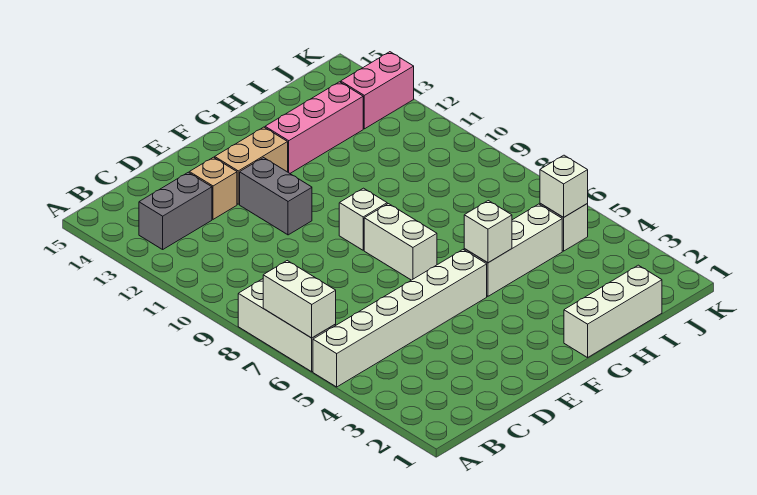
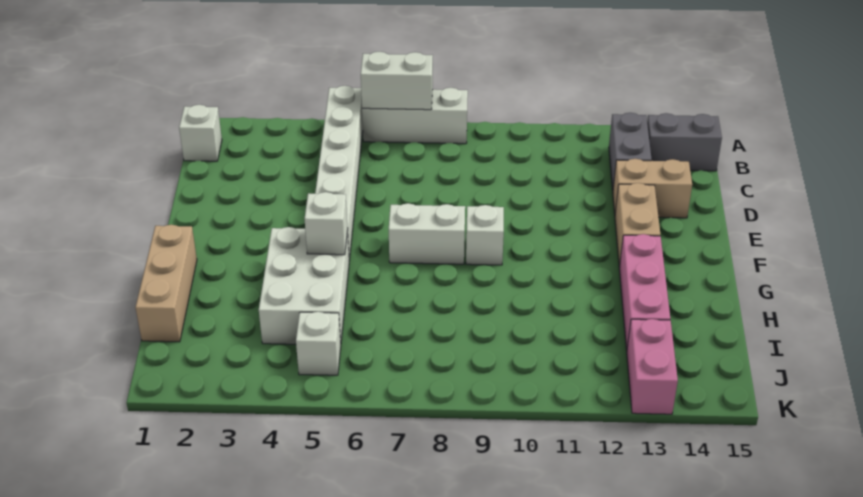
tan 1x1 brick [189,157,237,219] -> tan 1x2 brick [613,159,692,218]
grey 1x2 brick [240,158,312,235] -> grey 1x2 brick moved to [647,113,722,171]
white 1x3 brick [564,265,662,358] -> tan 1x3 brick [135,225,197,342]
white 1x3 brick [464,204,562,296] -> white 2x3 brick [259,227,349,344]
white 1x1 brick [540,155,588,217] -> white 1x1 brick moved to [179,105,222,161]

